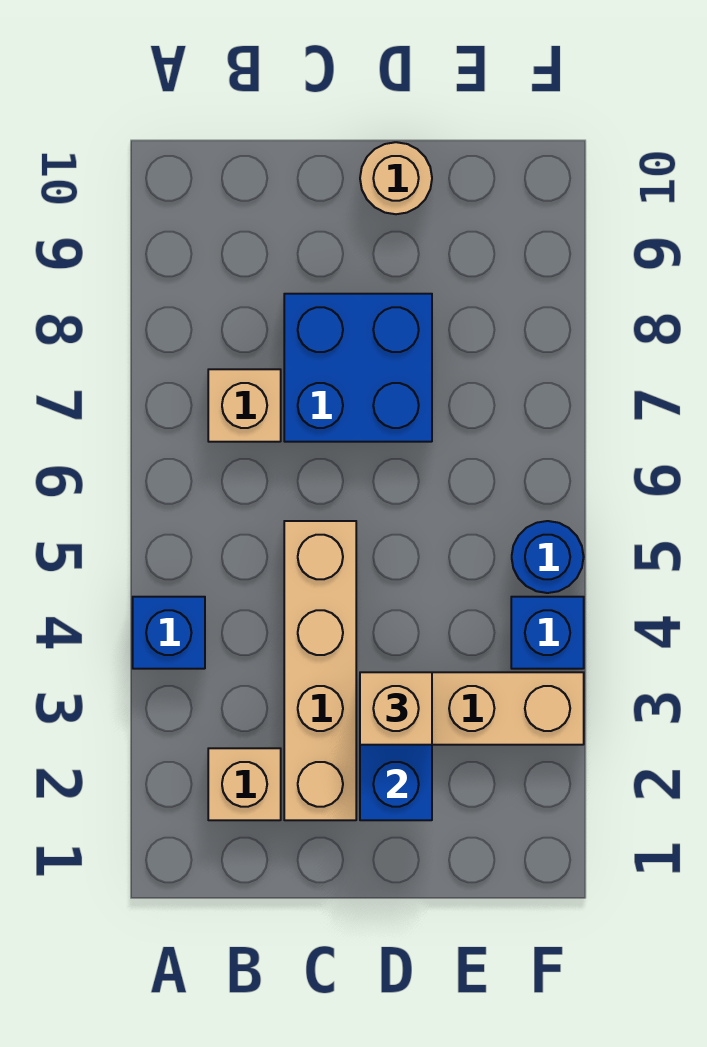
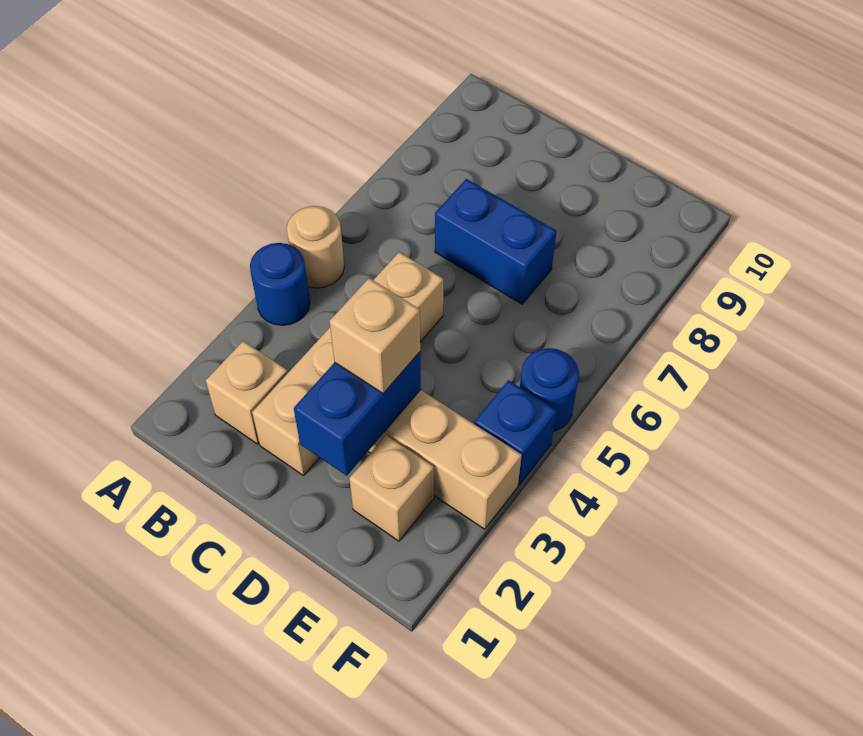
blue 1x1 brick [133,597,205,669] -> blue 1x1 round brick [250,243,310,325]
tan 1x1 brick [208,369,281,442] -> tan 1x1 brick moved to [349,435,434,541]
blue 2x2 brick [284,294,432,442] -> blue 1x2 brick [435,179,557,304]
tan 1x1 round brick [360,142,432,214] -> tan 1x1 round brick moved to [287,206,344,288]

